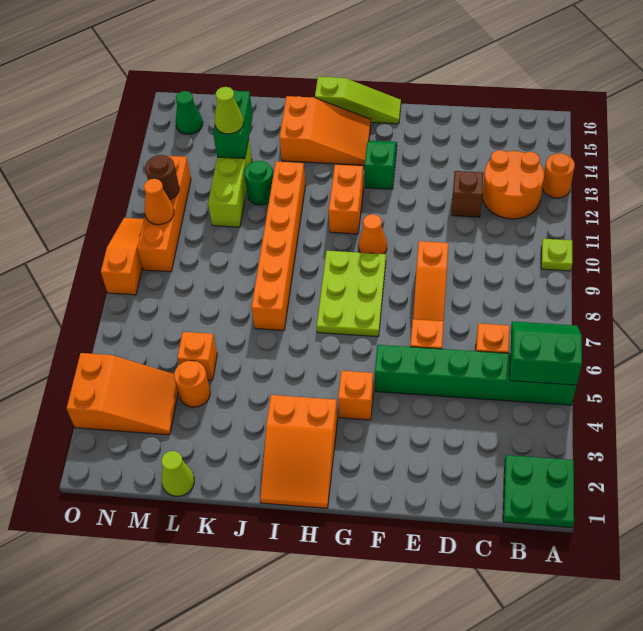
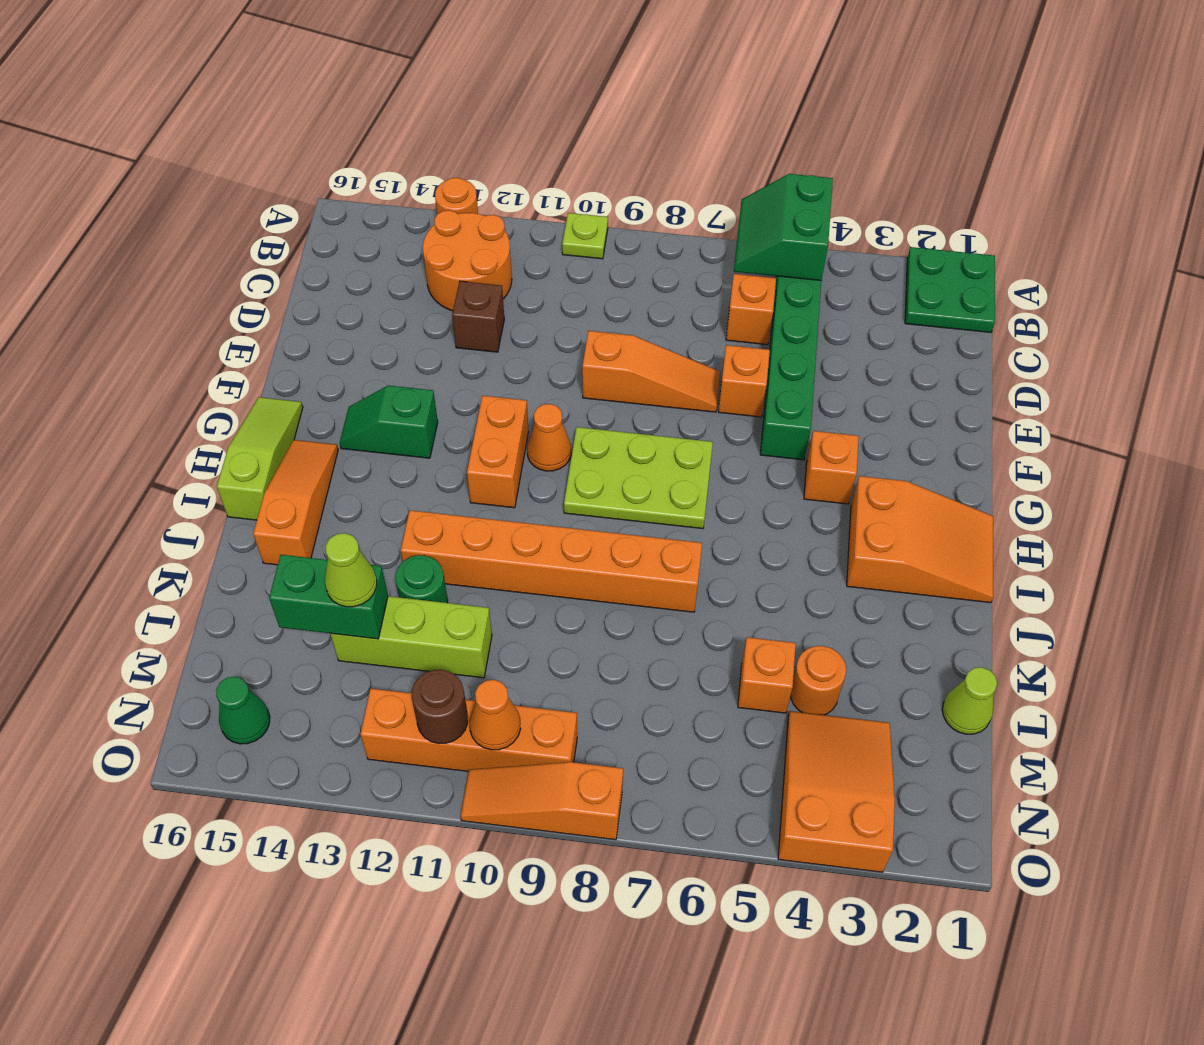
orange 1x2 brick [329,165,364,234] -> orange 1x2 brick turned to [467,396,529,508]
orange 2x3 slope [279,96,371,165] -> orange 1x3 slope [253,440,338,565]

